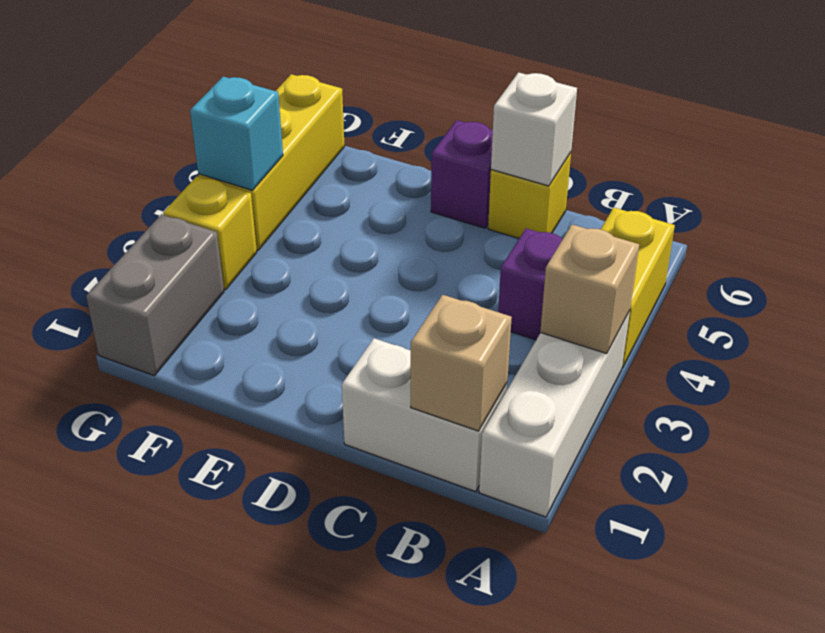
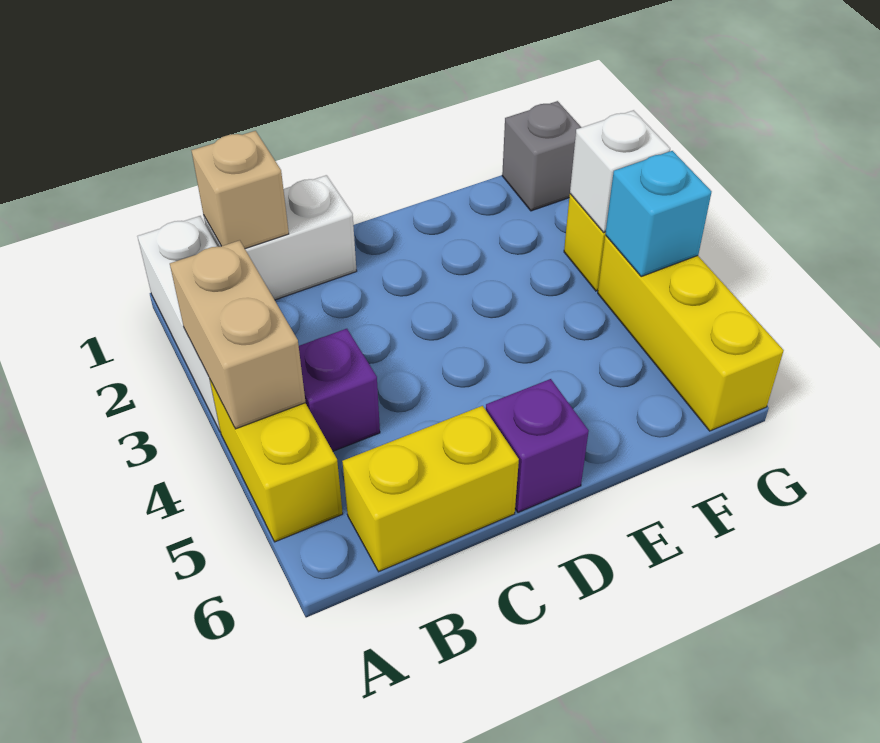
tan 1x1 brick [540,224,639,354] -> tan 1x2 brick [170,240,306,429]
yellow 1x1 brick [488,153,571,238] -> yellow 1x2 brick [342,406,519,572]
white 1x1 brick [491,72,577,186] -> white 1x1 brick moved to [570,110,670,232]
grey 1x2 brick [86,214,224,375] -> grey 1x1 brick [502,101,581,211]

